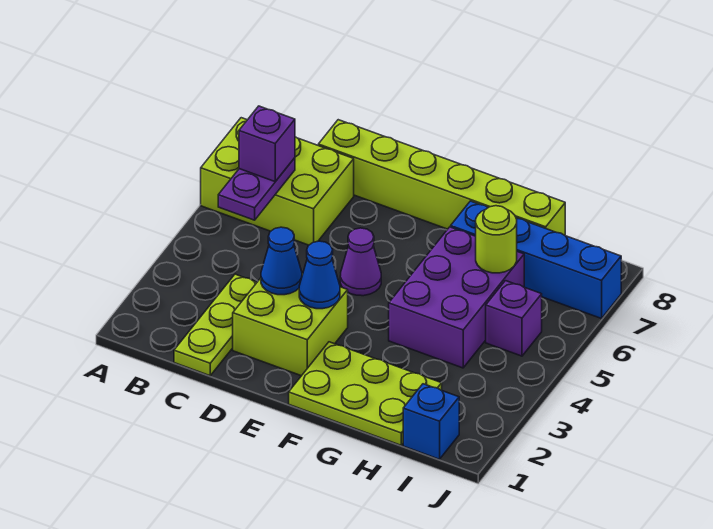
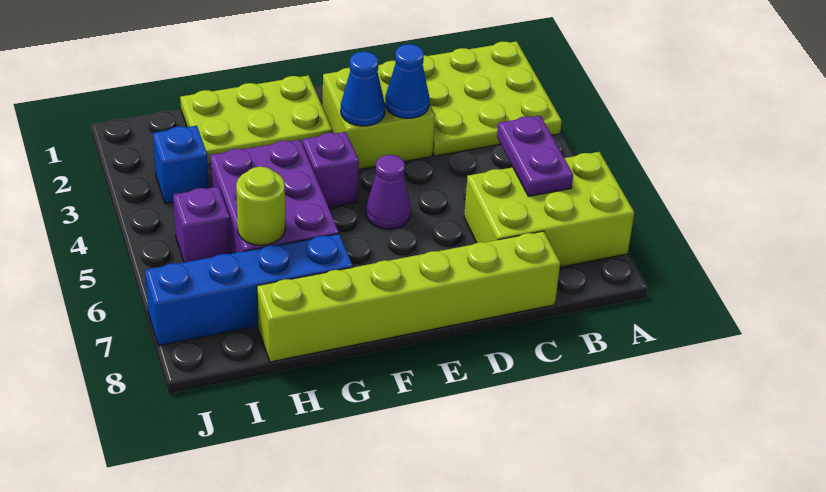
purple 1x1 brick [239,106,295,181] -> purple 1x1 brick moved to [303,132,359,207]
lime 1x3 plate [174,274,257,376] -> lime 3x3 plate [423,41,562,156]
blue 1x1 brick [403,384,459,459] -> blue 1x1 brick moved to [153,126,209,204]

